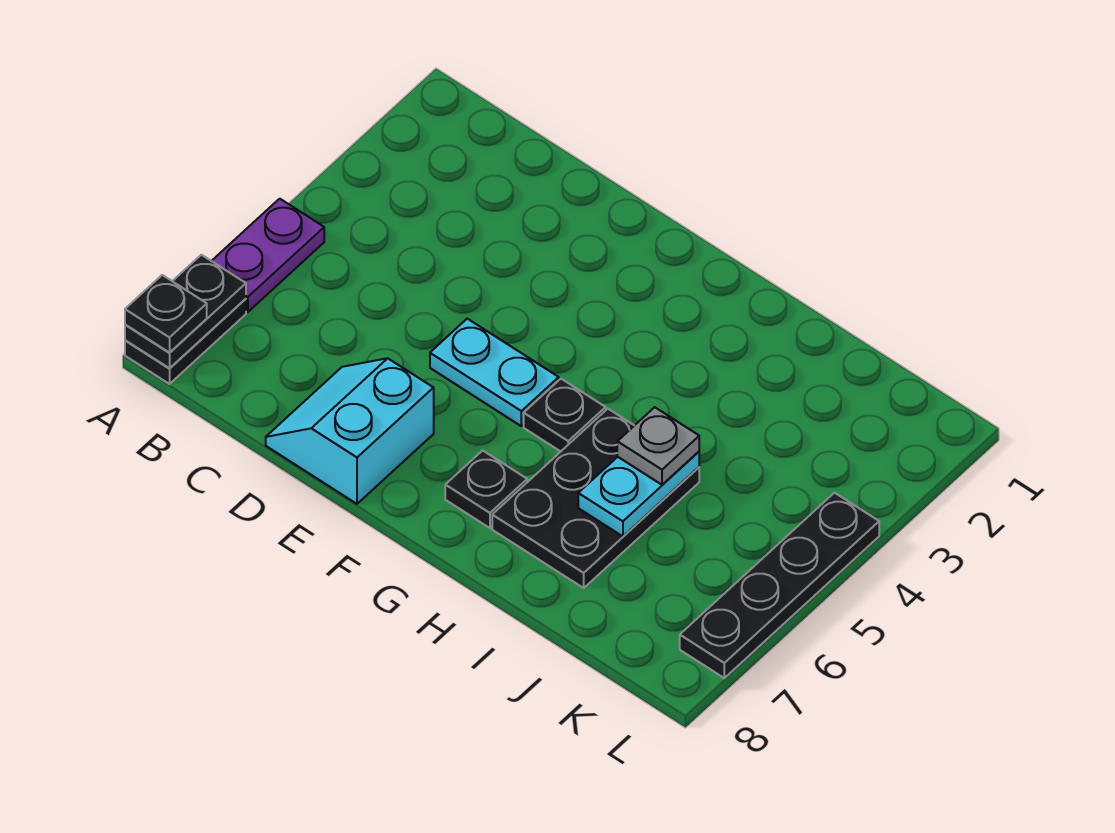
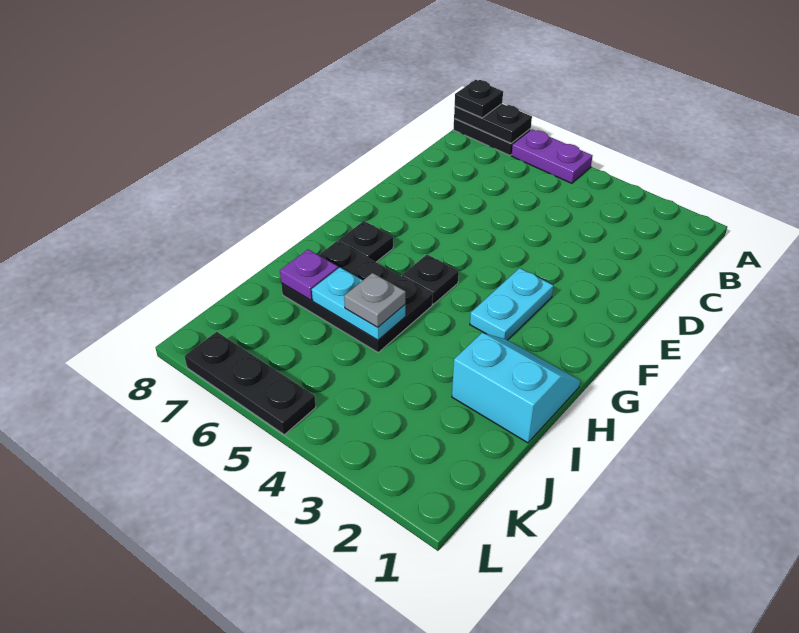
cyan 2x2 slope [266,358,434,504] -> cyan 2x2 slope moved to [452,333,580,443]
cyan 1x2 plate [430,319,559,426] -> cyan 1x2 plate moved to [470,268,553,340]
none -> purple 1x1 plate [280,250,338,300]
black 1x4 plate [680,493,879,678] -> black 1x3 plate [185,332,316,435]

